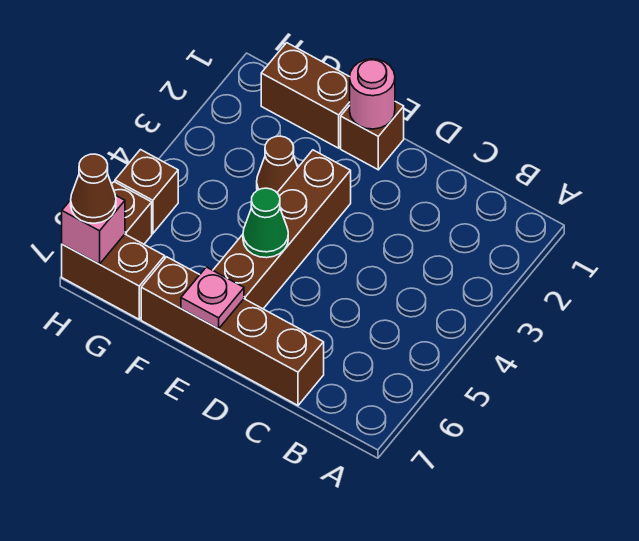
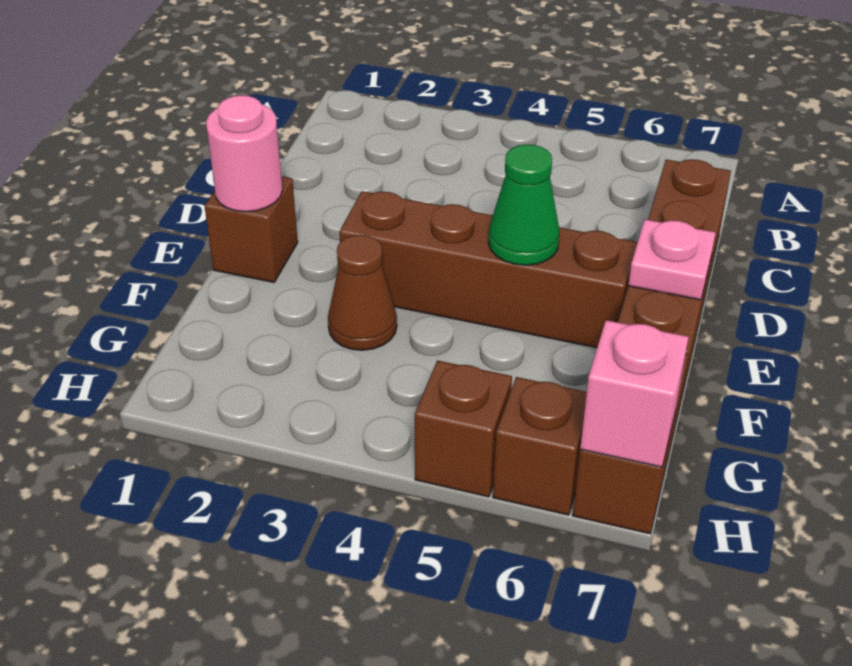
brown 1x2 brick [261,43,350,148] -> none
brown 1x1 cone [71,154,116,223] -> none

